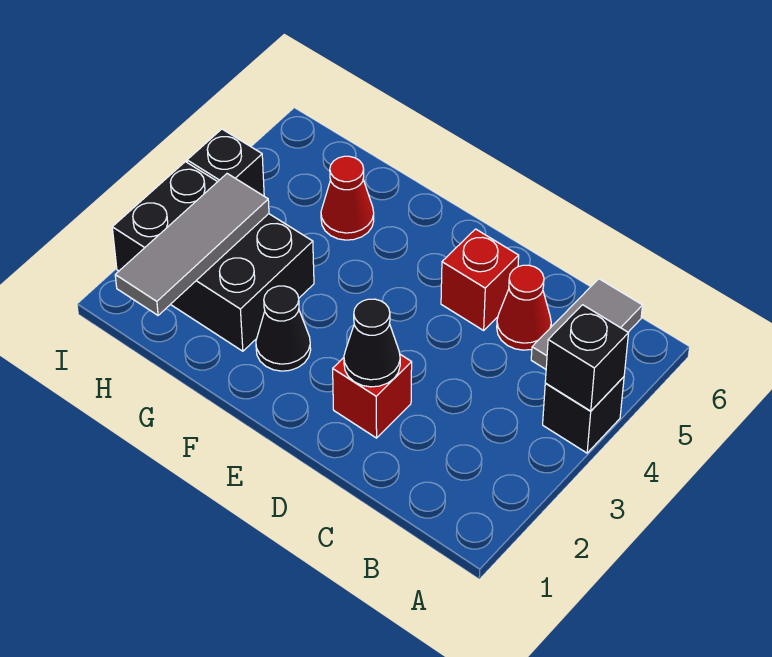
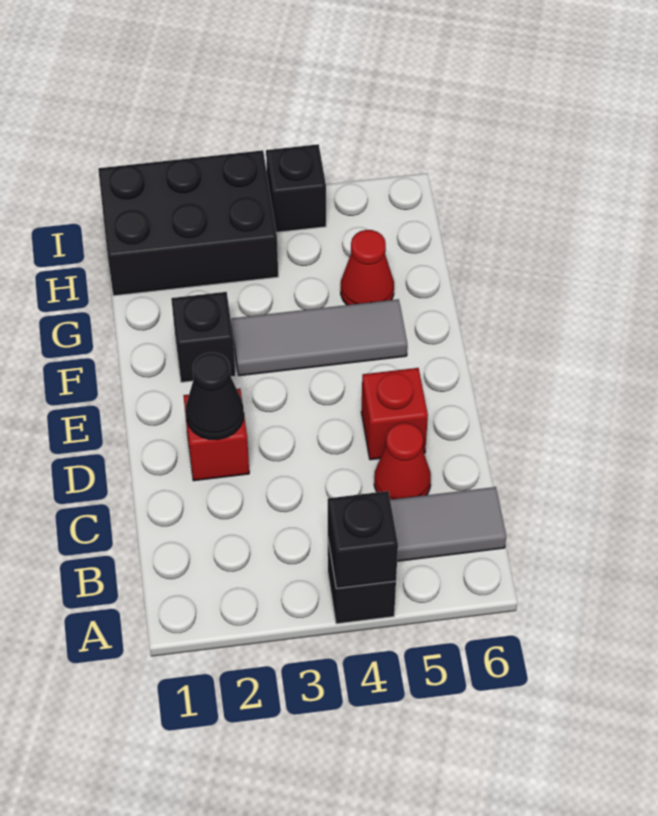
black 1x1 cone [256,286,311,371] -> black 1x1 brick [171,292,236,382]
black 2x3 brick [112,162,314,351] -> black 2x3 brick turned to [98,150,278,296]
grey 1x3 tile [115,174,269,315] -> grey 1x3 tile moved to [231,299,407,376]

